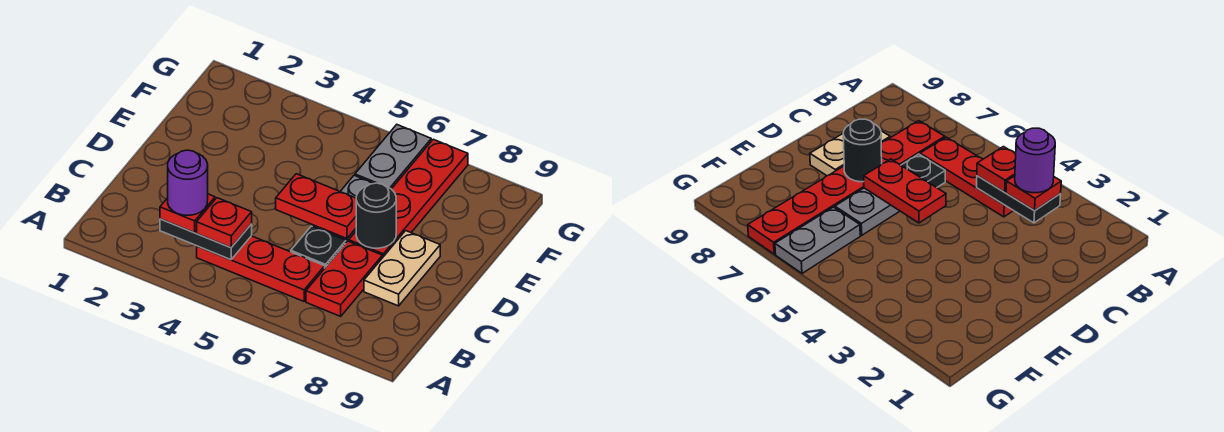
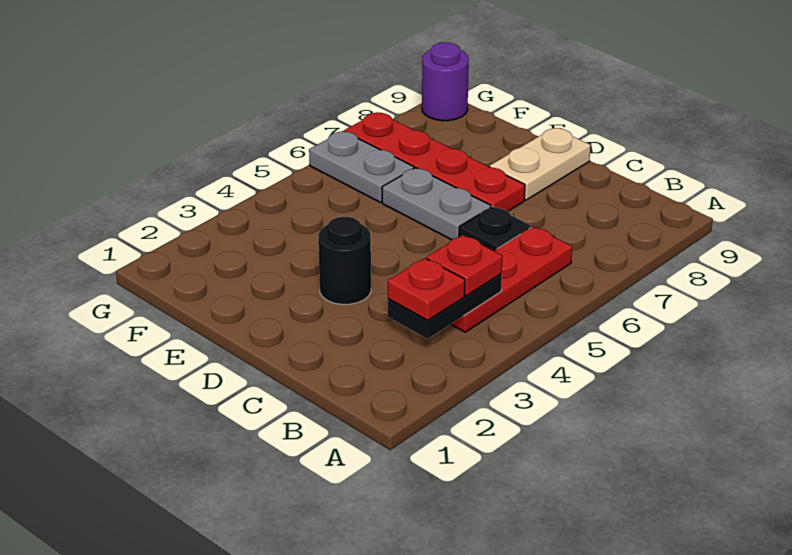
purple 1x1 round brick [168,150,208,215] -> purple 1x1 round brick moved to [422,42,469,121]
red 1x2 plate [306,241,382,316] -> none
tan 1x2 plate [364,231,440,306] -> tan 1x2 plate turned to [490,128,591,200]
red 1x2 plate [276,174,356,239] -> none
black 1x1 round brick [356,183,396,248] -> black 1x1 round brick moved to [318,217,371,304]

